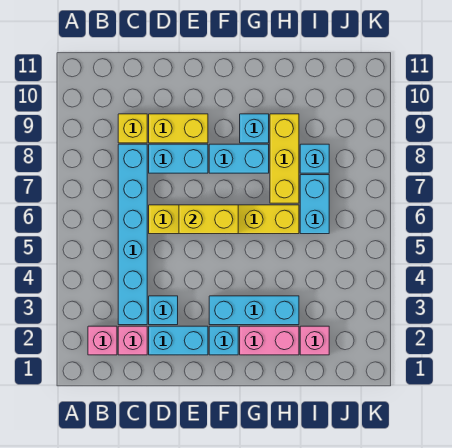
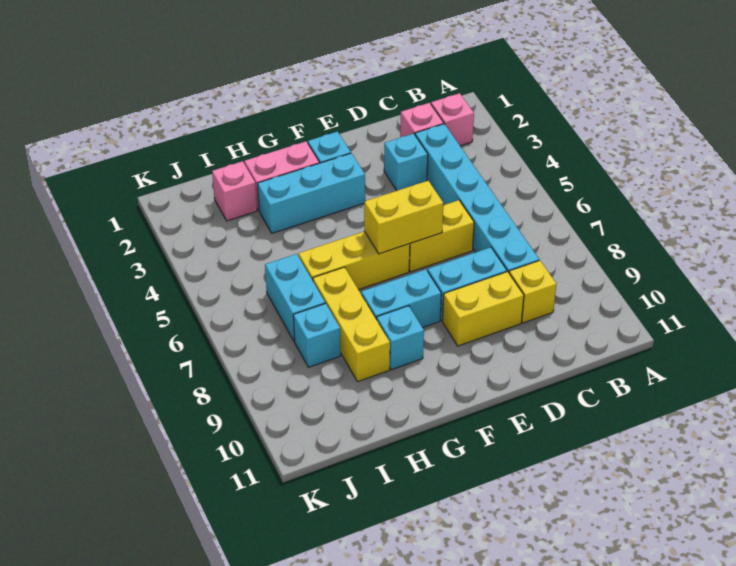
cyan 1x2 brick [149,326,208,355] -> none

